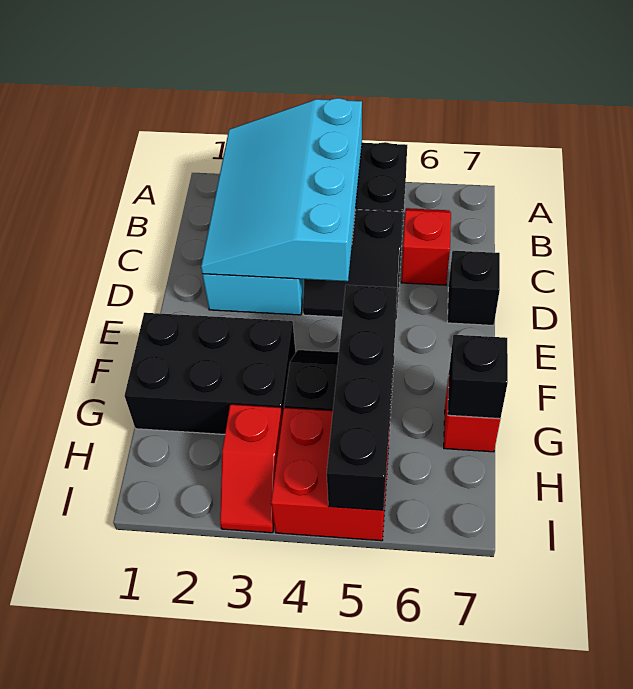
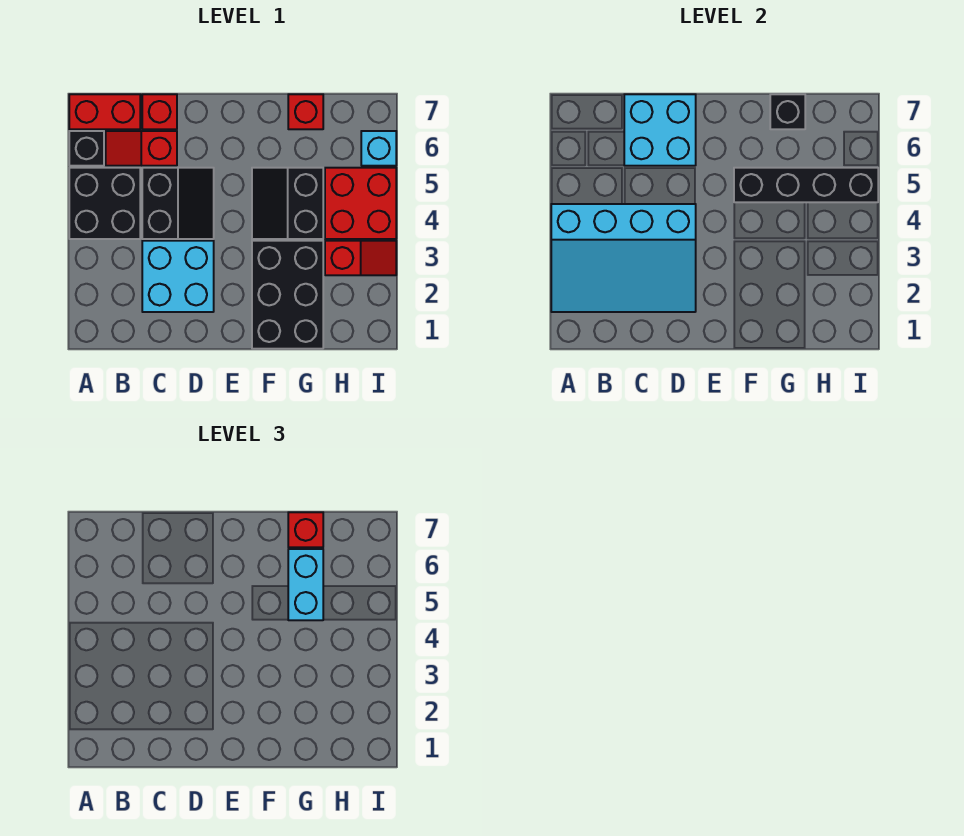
none -> red 1x2 brick [69,94,140,129]
none -> cyan 2x2 brick [624,94,696,166]
none -> red 1x1 brick [142,94,177,129]
black 1x1 brick [447,251,500,325] -> black 1x1 brick moved to [69,131,104,166]
none -> cyan 1x2 brick [288,549,323,620]
none -> red 1x1 brick [288,512,323,547]
none -> cyan 1x1 brick [361,131,396,166]

